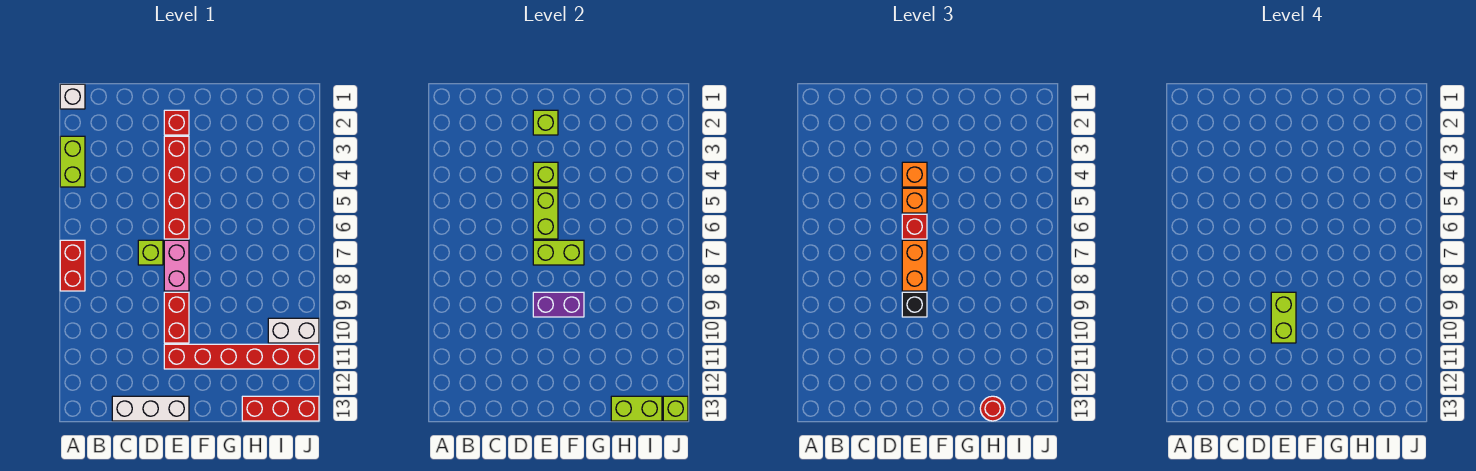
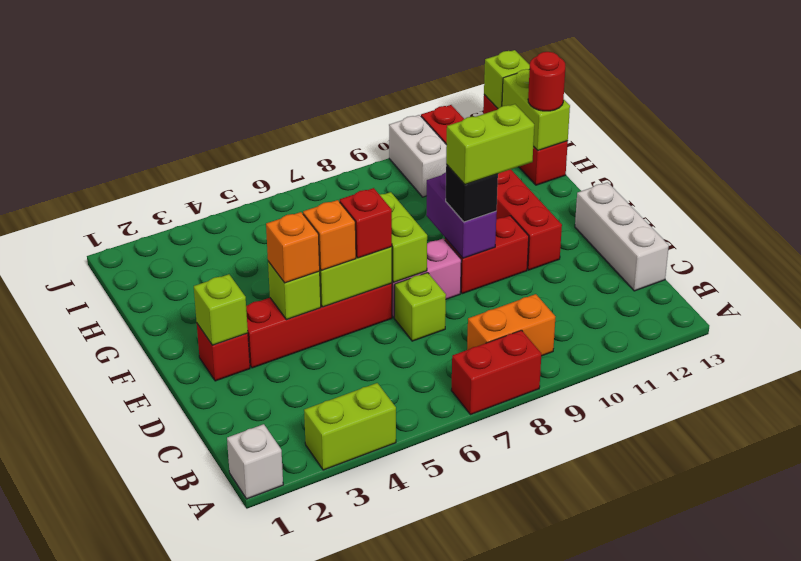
orange 1x2 brick [902,240,927,291] -> orange 1x2 brick moved to [467,294,555,356]

